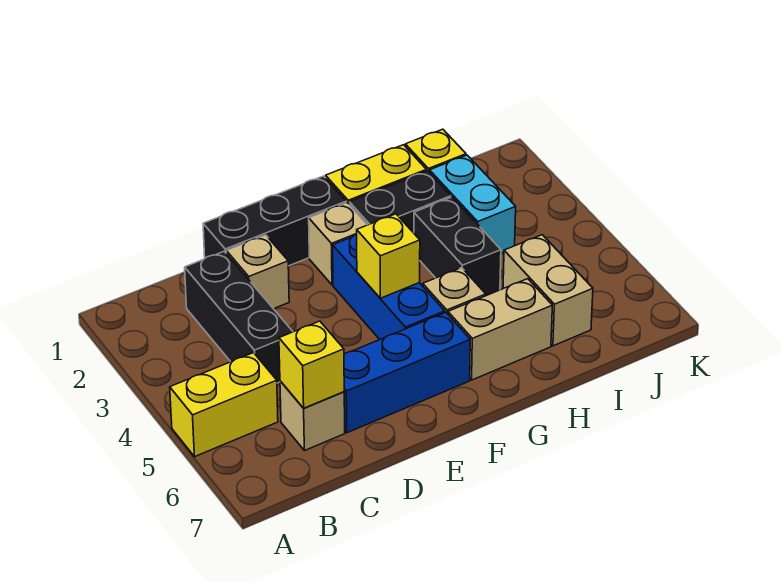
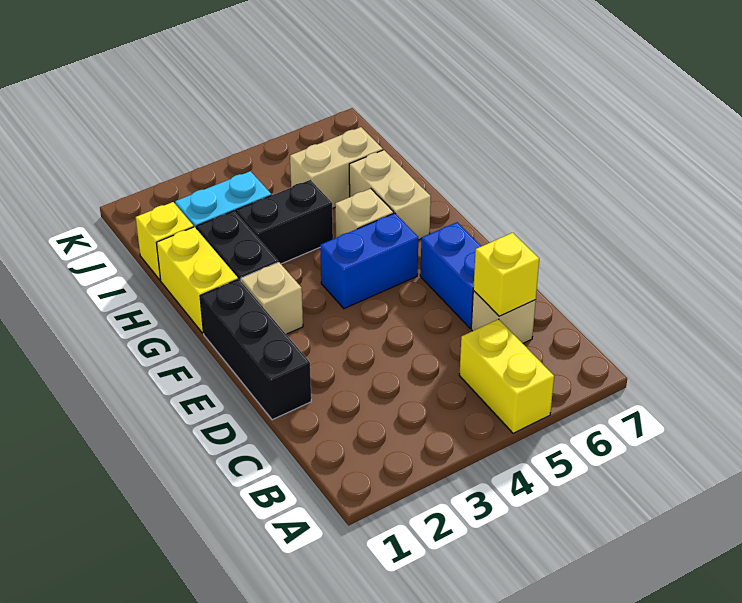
black 1x3 brick [185,251,293,383] -> none
tan 1x1 brick [226,235,289,309] -> none
blue 1x3 brick [344,312,470,433] -> blue 1x2 brick [420,222,481,328]
blue 1x3 brick [333,234,445,339] -> blue 1x2 brick [320,213,418,309]
yellow 1x1 brick [357,214,420,298] -> none

